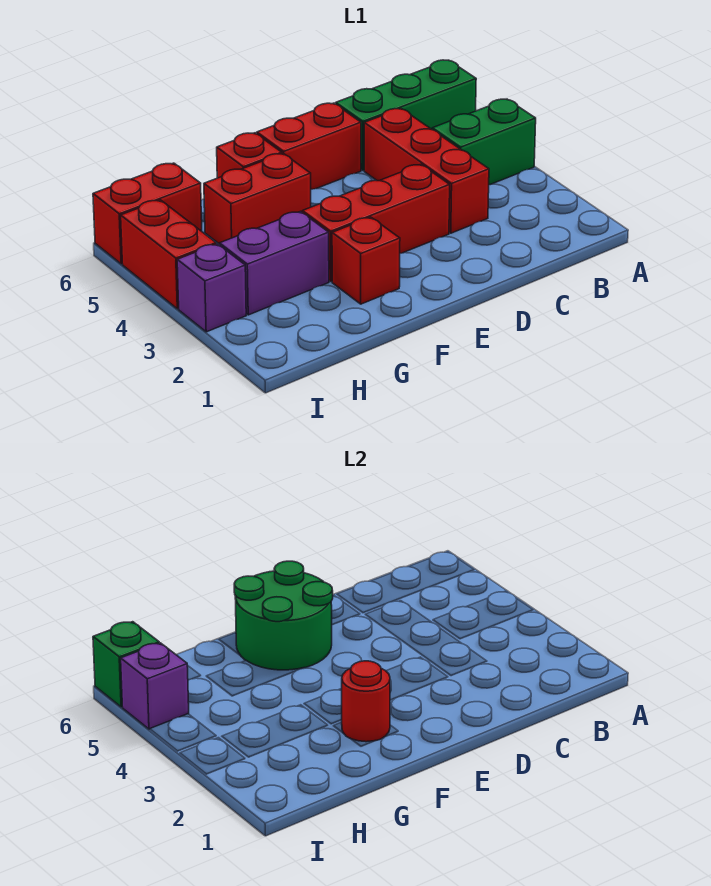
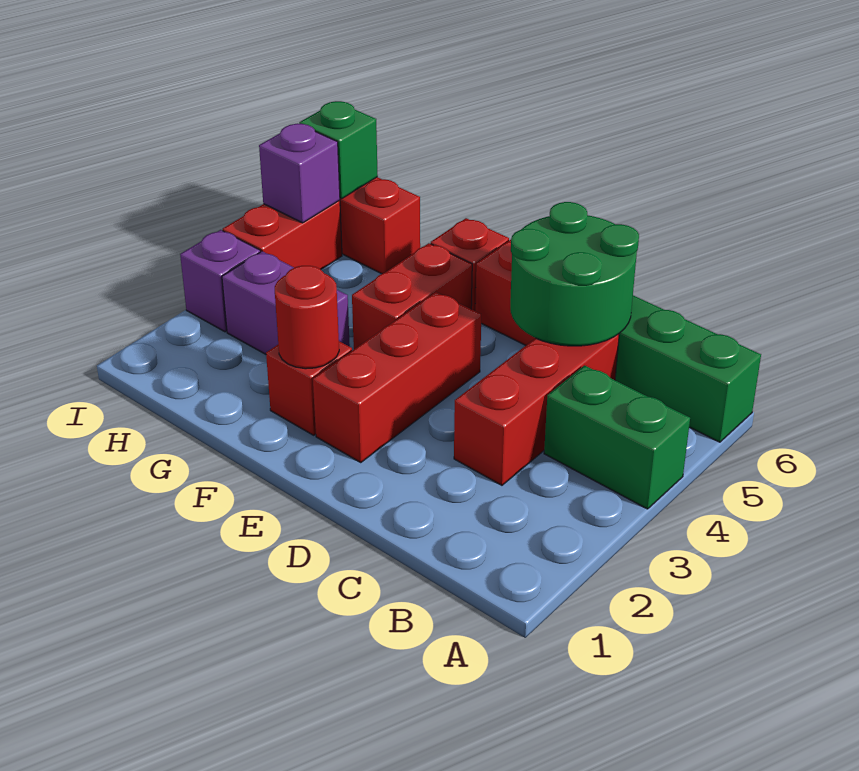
red 1x3 brick [302,165,450,282] -> red 1x3 brick turned to [313,292,481,462]
green 2x2 round brick [234,561,333,670] -> green 2x2 round brick moved to [510,202,639,346]
red 1x2 brick [204,153,311,244] -> red 1x2 brick turned to [352,243,472,349]

